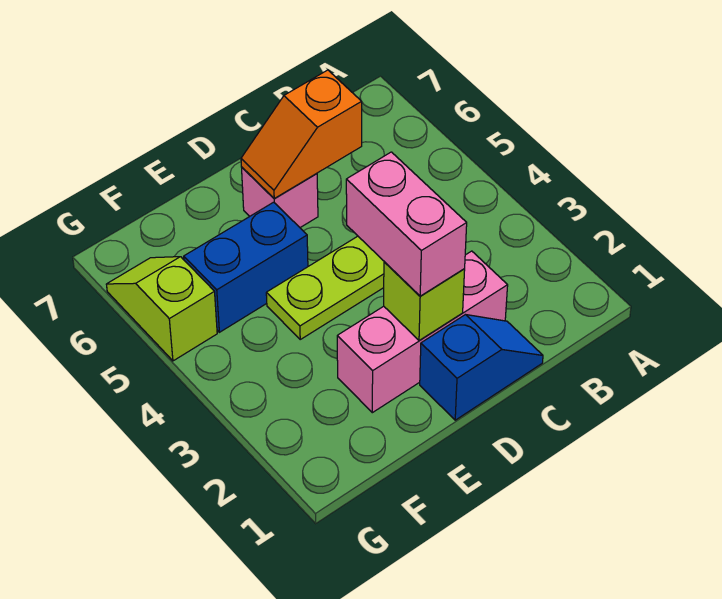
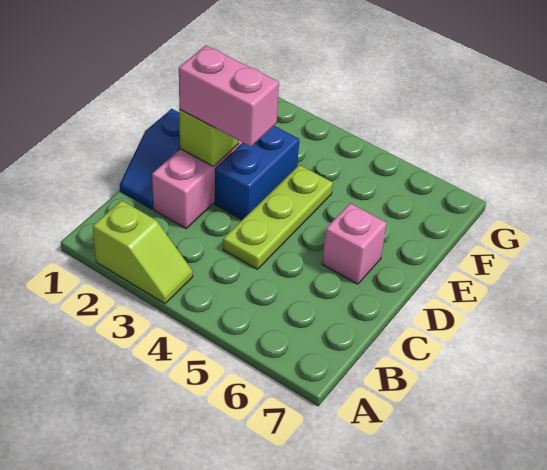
orange 1x2 slope [241,70,362,198] -> none
blue 1x2 brick [184,202,308,332] -> blue 1x2 brick moved to [215,126,299,220]
lime 1x2 slope [106,257,217,361] -> lime 1x2 slope moved to [93,200,193,304]

